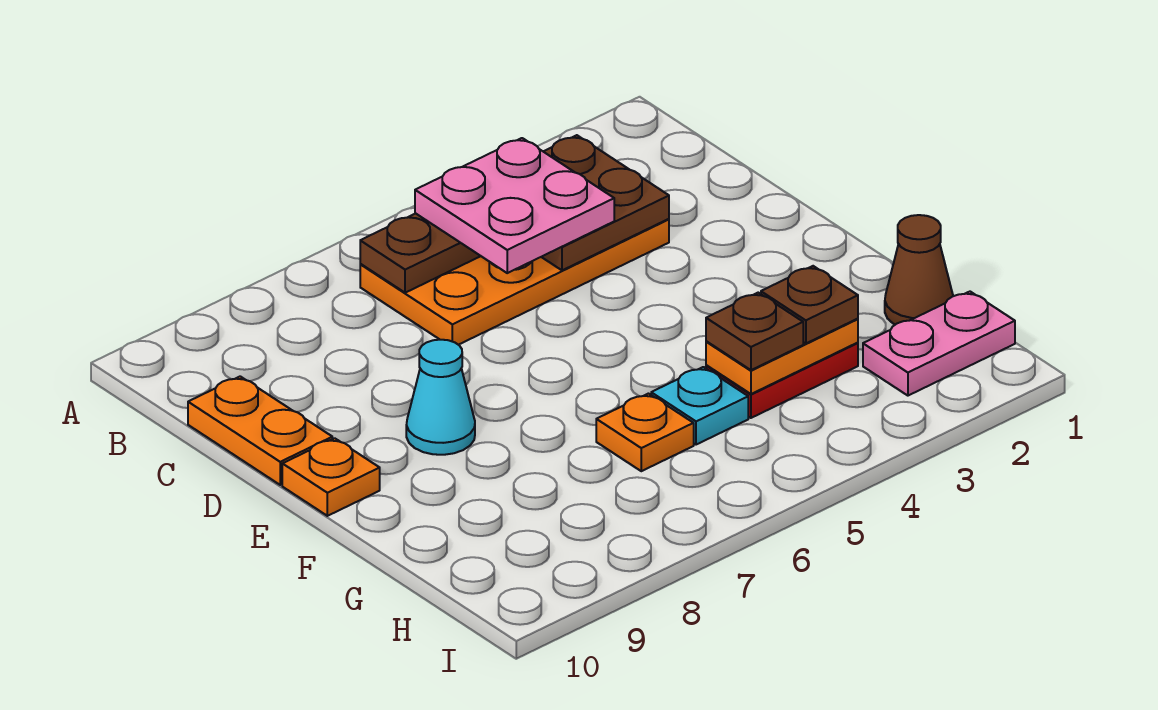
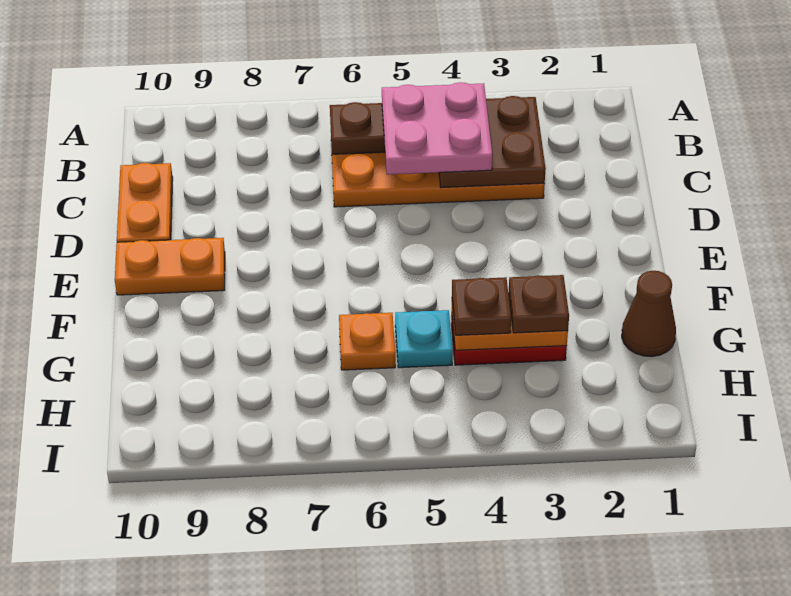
cyan 1x1 cone [406,340,475,455] -> none
orange 1x1 plate [282,438,380,516] -> orange 1x2 plate [115,238,225,295]
pink 1x2 plate [863,292,1015,396] -> none

